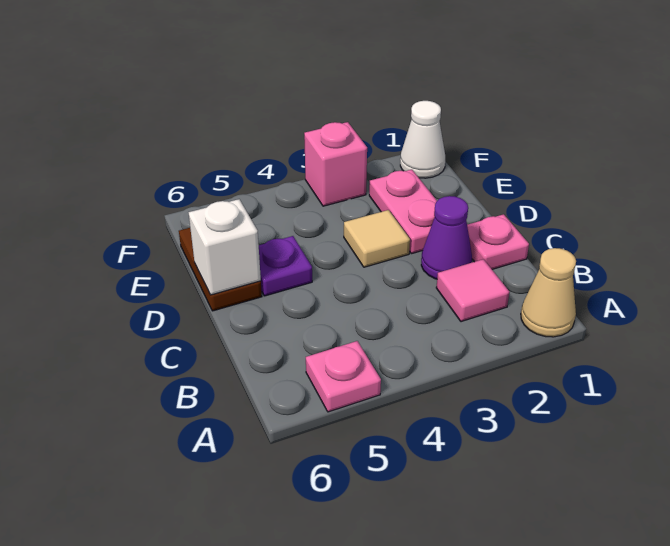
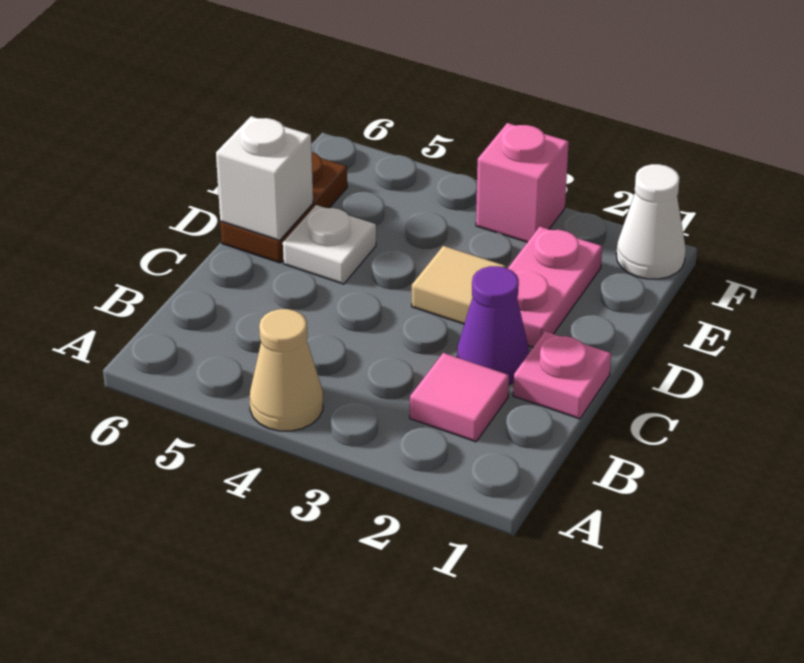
tan 1x1 cone [521,248,576,337] -> tan 1x1 cone moved to [250,309,323,431]
pink 1x1 plate [306,341,381,412] -> none
purple 1x1 plate [259,236,312,296] -> white 1x1 plate [283,205,376,284]

